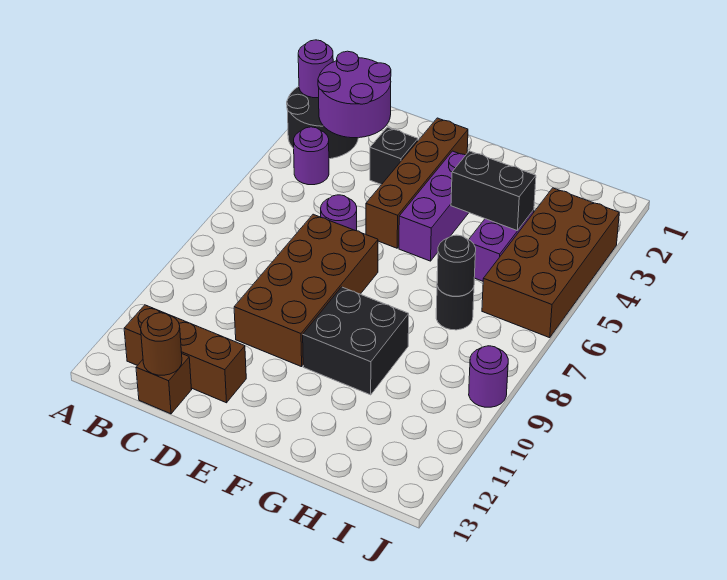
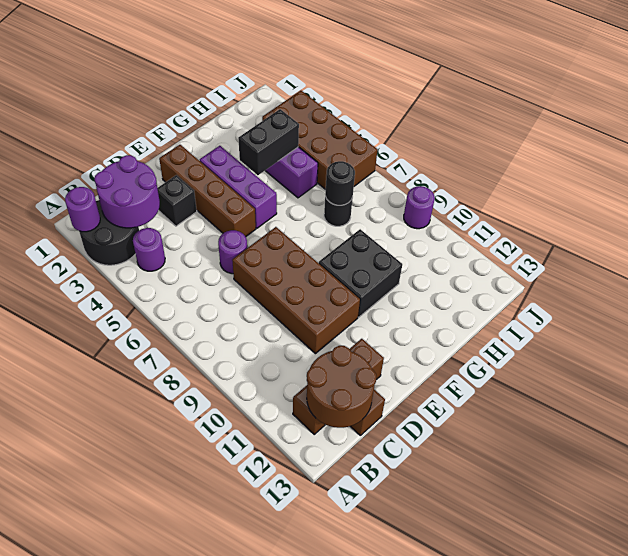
brown 1x1 round brick [141,313,182,375] -> brown 2x2 round brick [307,346,376,428]

